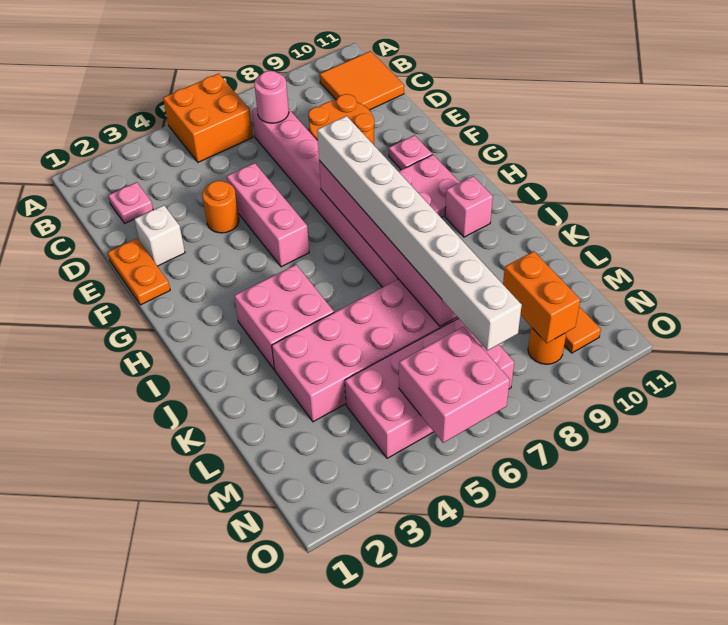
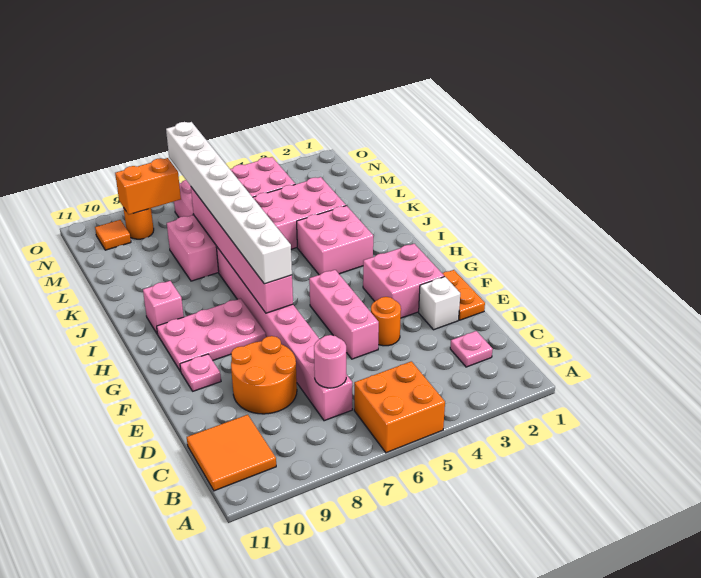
orange 1x2 brick [503,251,580,343] -> orange 1x2 brick turned to [115,158,181,215]
pink 2x2 brick [399,327,510,443] -> pink 2x2 brick moved to [363,244,444,318]

